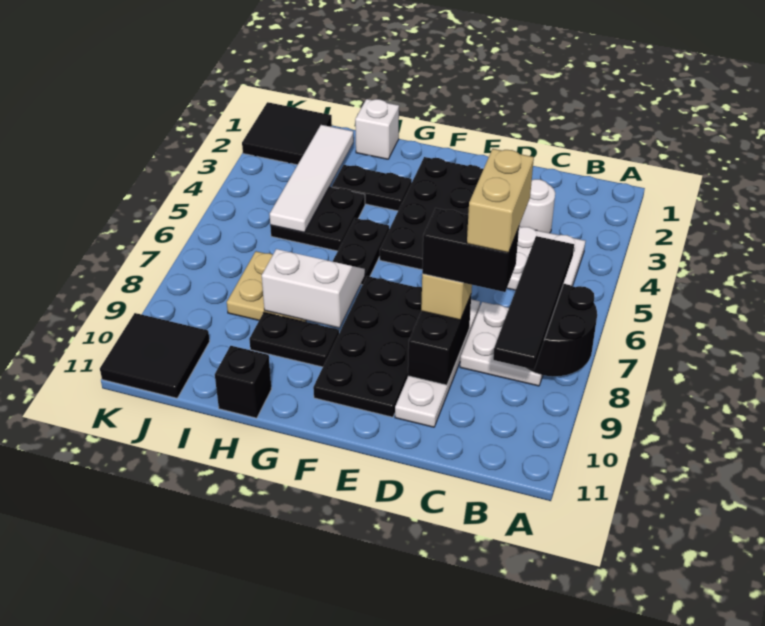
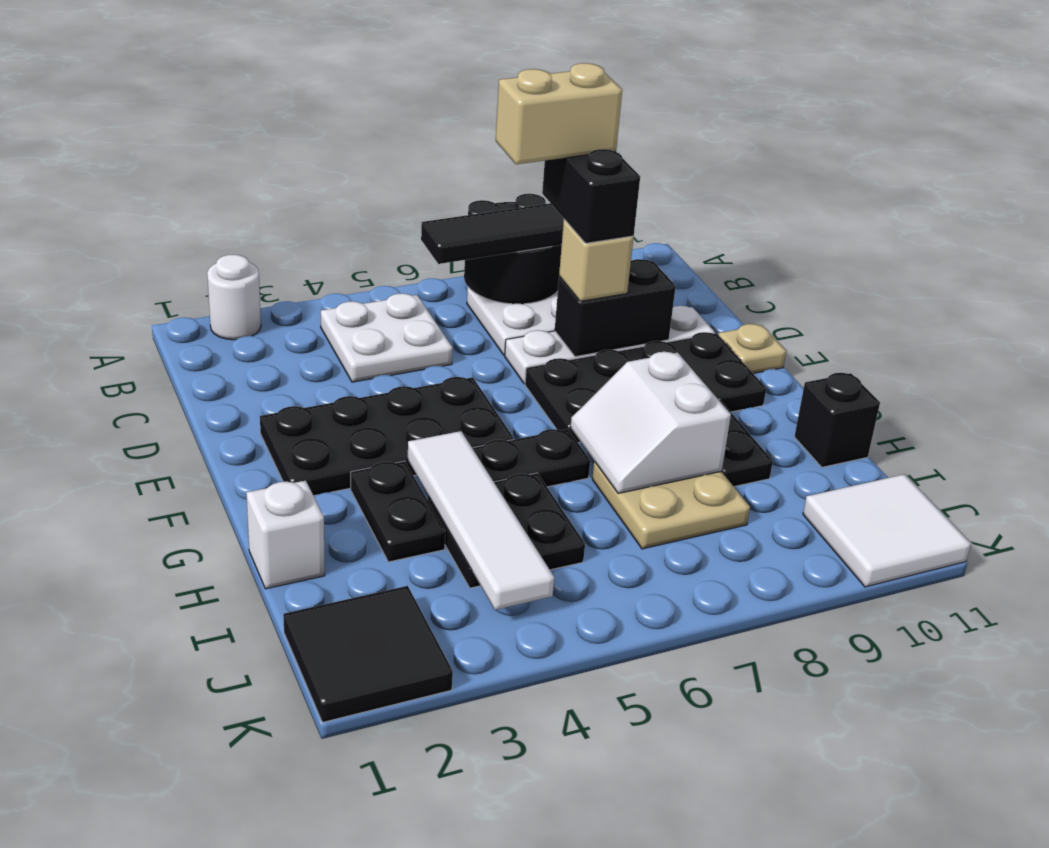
white 1x1 round brick [519,179,555,233] -> white 1x1 round brick moved to [207,255,261,340]
none -> tan 1x1 plate [718,324,786,374]
white 1x4 tile [270,125,354,232] -> white 1x4 tile turned to [408,431,554,610]
black 2x2 tile [100,313,210,398] -> white 2x2 tile [803,474,971,587]

